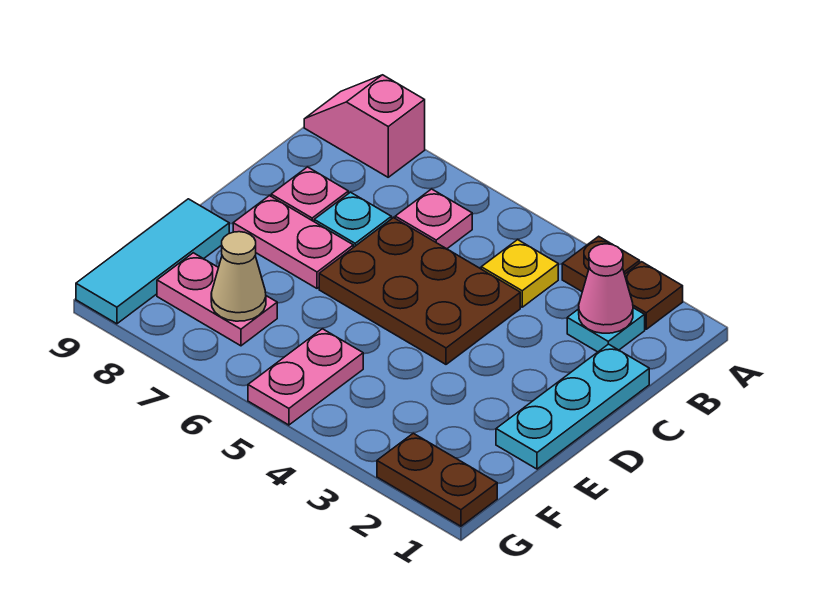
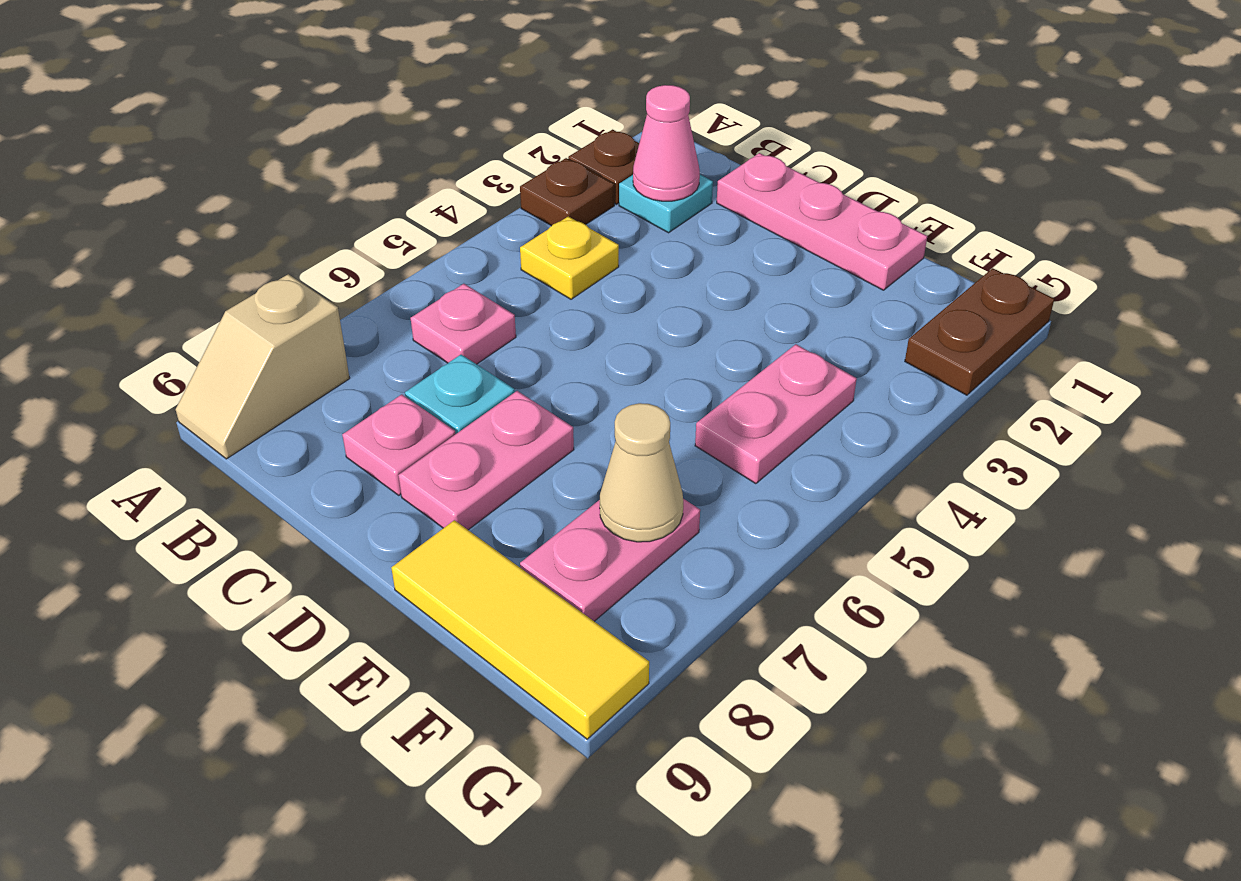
pink 1x2 slope [304,75,425,177] -> tan 1x2 slope [176,274,350,459]
cyan 1x3 plate [496,344,649,469] -> pink 1x3 plate [717,153,927,290]
brown 2x3 plate [319,218,520,364] -> none
cyan 1x3 tile [76,199,229,324] -> yellow 1x3 tile [391,520,649,739]
pink 1x2 plate [248,329,363,425] -> pink 1x2 plate turned to [695,344,857,484]

